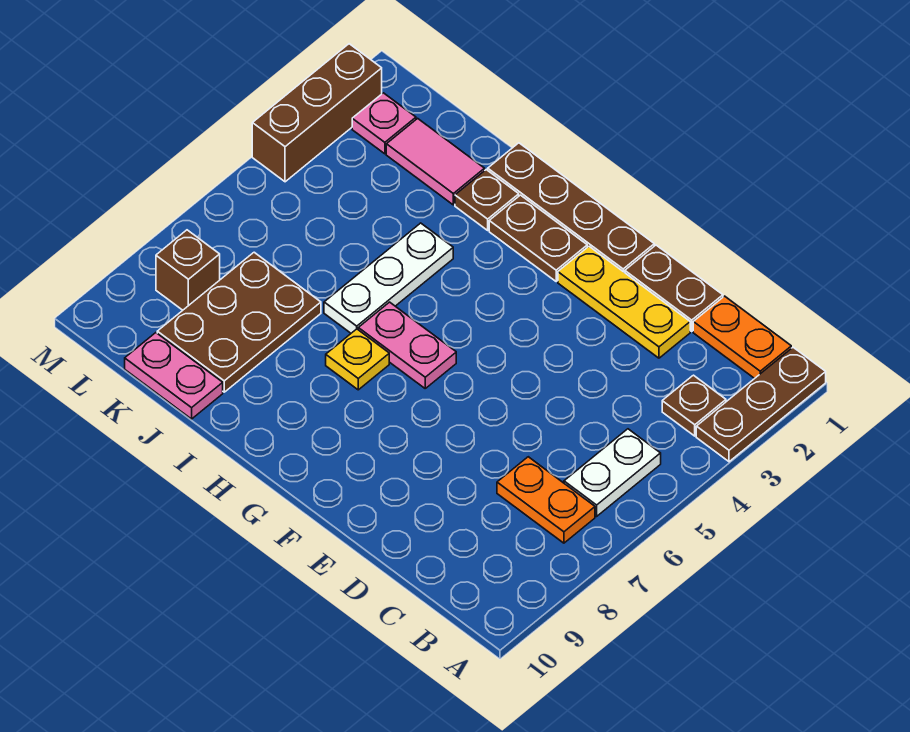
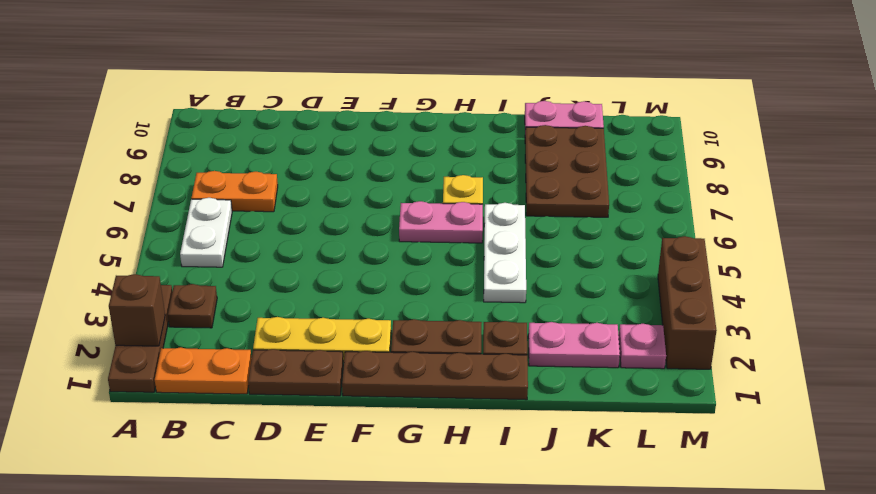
pink 1x2 tile [386,118,485,205] -> pink 1x2 plate [528,322,620,368]
brown 1x1 brick [156,230,220,310] -> brown 1x1 brick moved to [109,274,165,346]

